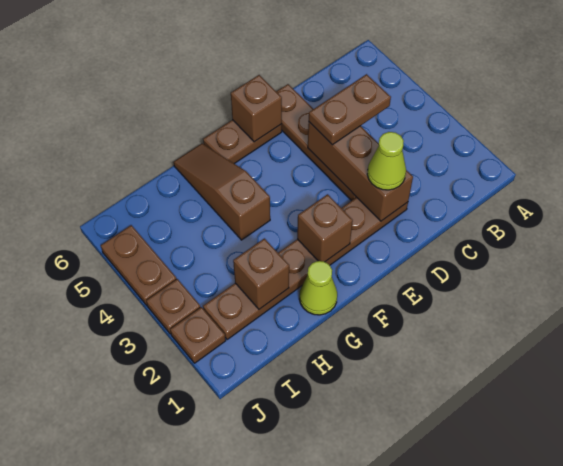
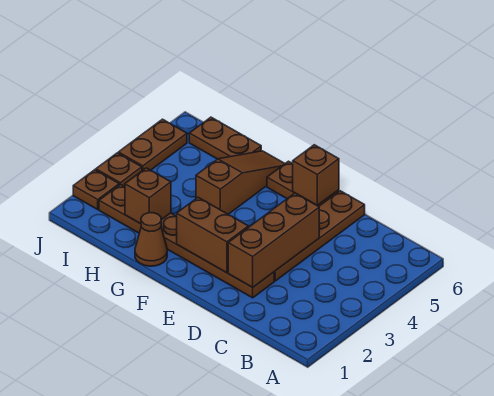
brown 1x2 plate [309,74,391,145] -> brown 1x2 plate moved to [189,117,261,159]
lime 1x1 cone [367,132,406,190] -> none
brown 1x1 brick [297,194,353,262] -> brown 1x2 brick [177,197,248,273]
lime 1x1 cone [299,261,337,315] -> brown 1x1 cone [135,213,167,266]

